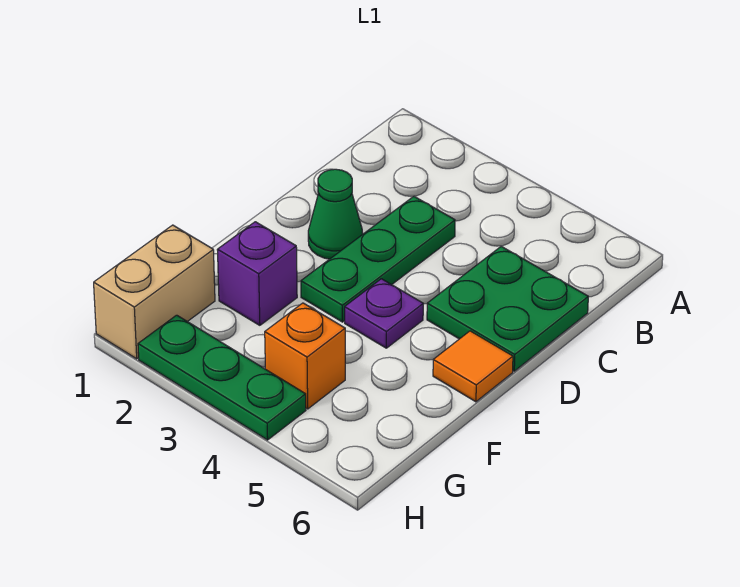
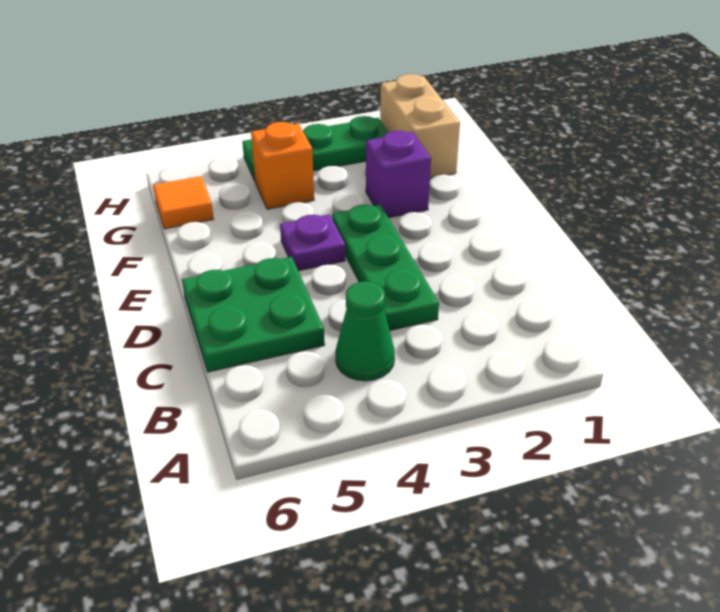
green 1x1 cone [308,169,363,259] -> green 1x1 cone moved to [335,281,395,381]
orange 1x1 tile [433,331,513,402] -> orange 1x1 tile moved to [153,176,214,229]

